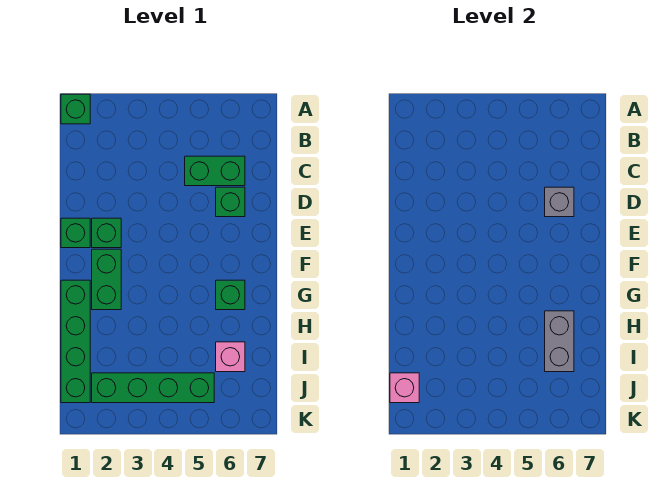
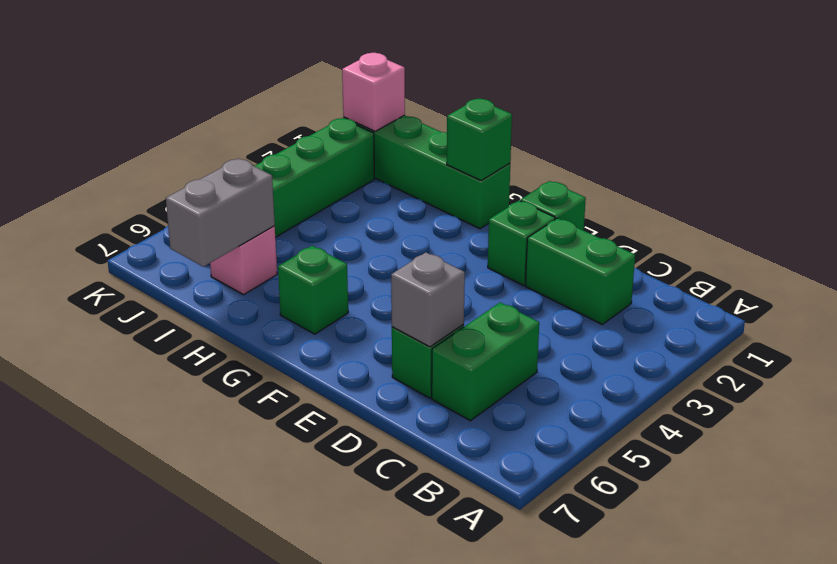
green 1x1 brick [61,94,90,124] -> green 1x1 brick moved to [447,99,512,180]
green 1x2 brick [92,249,121,310] -> green 1x2 brick moved to [526,218,635,324]
grey 1x2 brick [545,311,574,372] -> grey 1x2 brick turned to [166,159,275,267]

